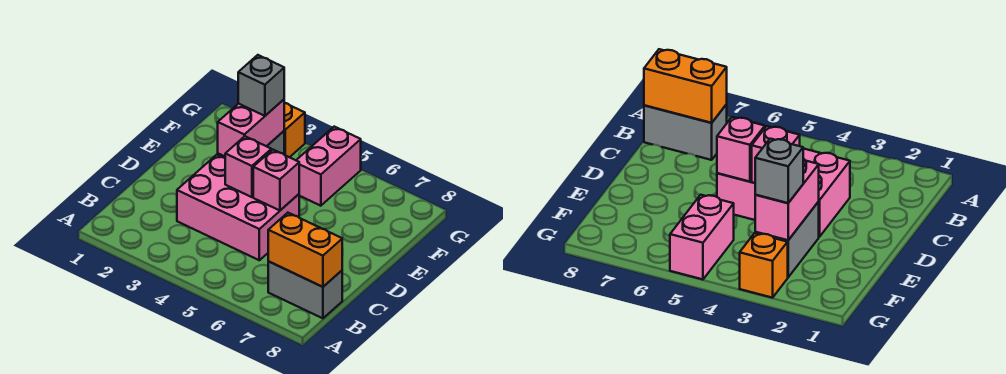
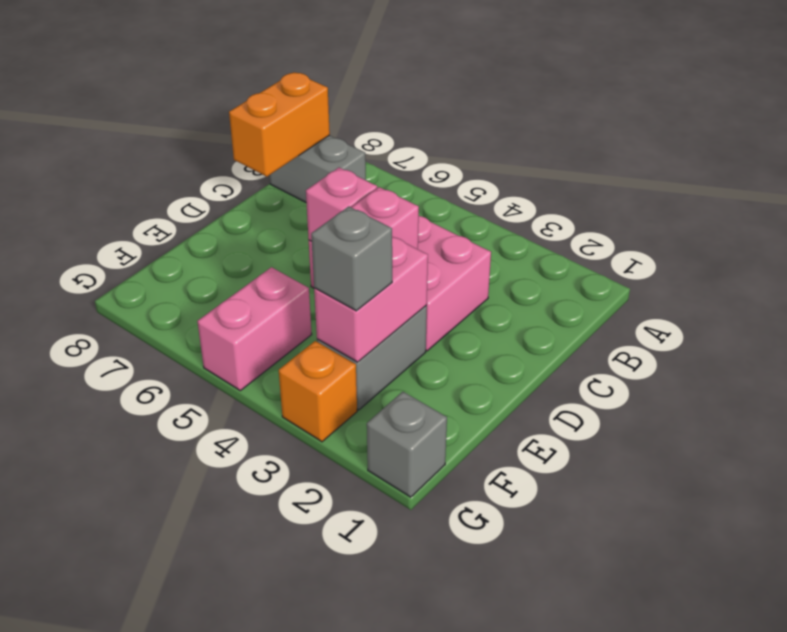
orange 1x2 brick [268,213,342,287] -> orange 1x2 brick turned to [229,72,330,177]
none -> grey 1x1 brick [367,392,447,497]

